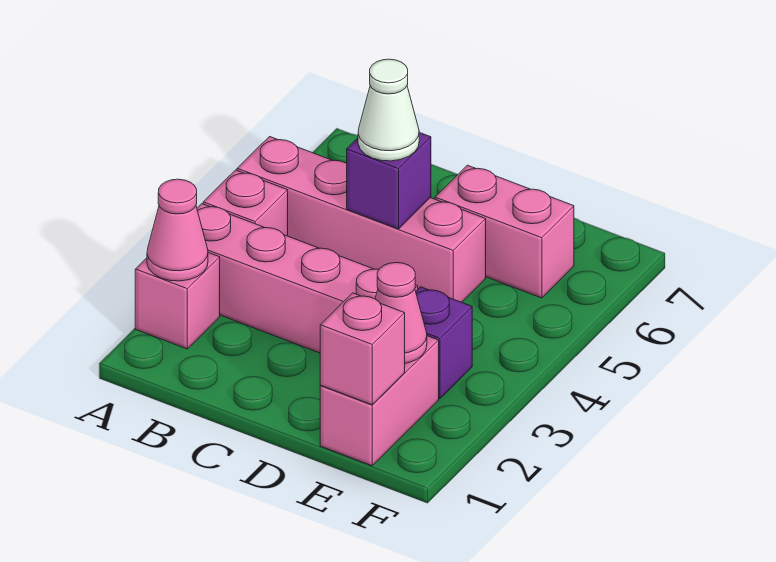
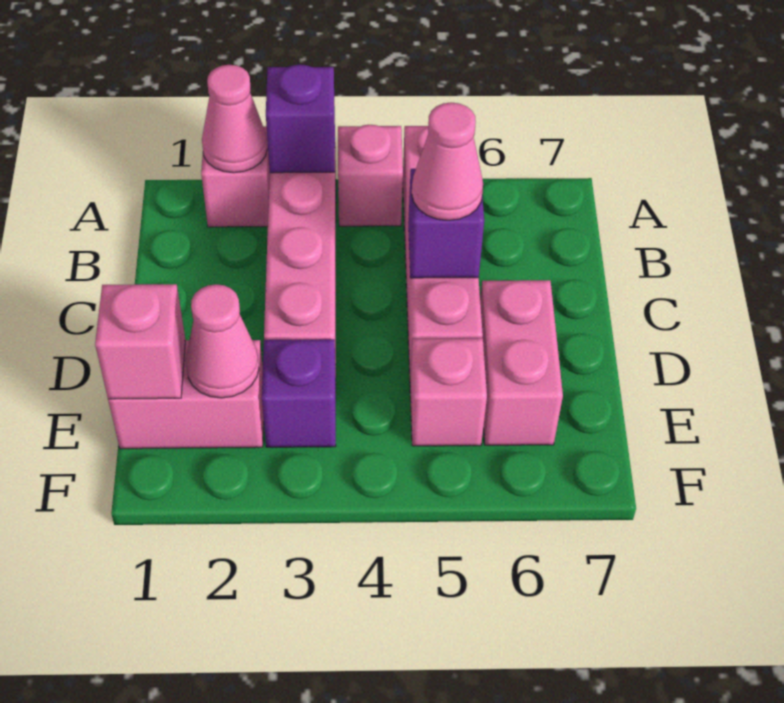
none -> purple 1x1 brick [266,64,335,173]
white 1x1 cone [358,59,419,161] -> pink 1x1 cone [412,103,483,220]
none -> pink 1x1 brick [410,338,487,446]

